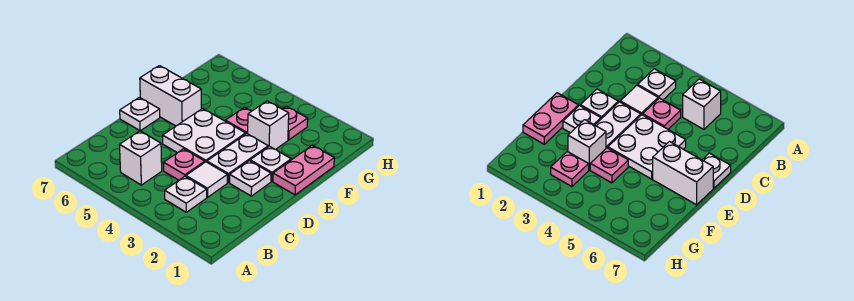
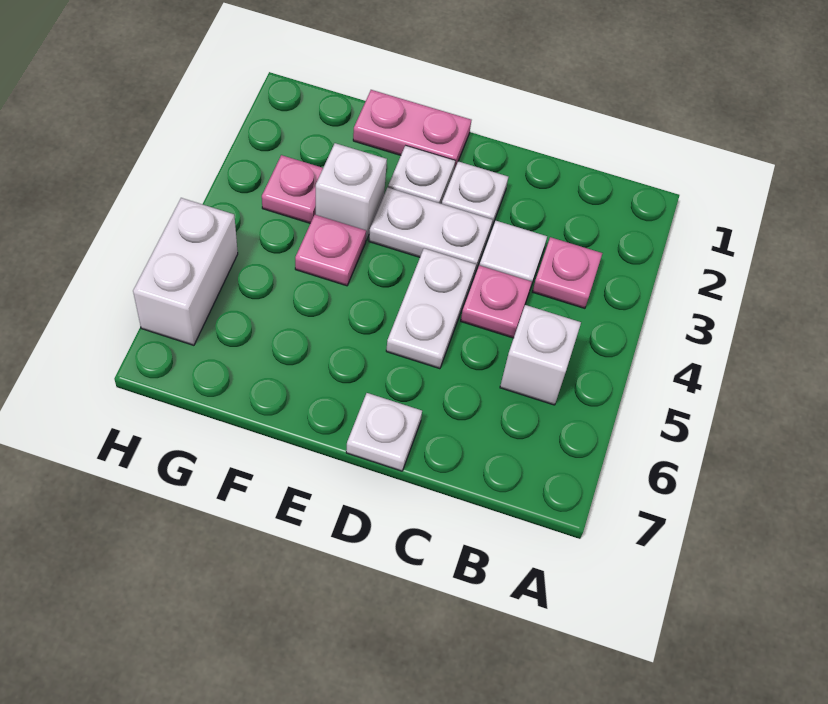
white 1x1 plate [165,177,207,212] -> pink 1x1 plate [533,237,602,308]
white 2x2 plate [163,109,246,162] -> white 1x2 plate [386,248,476,369]
white 1x2 brick [140,66,201,126] -> white 1x2 brick moved to [133,198,238,345]

